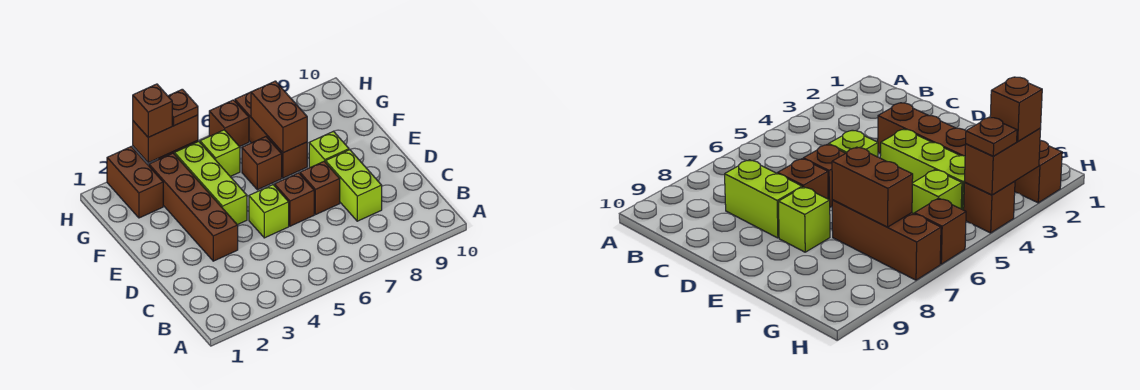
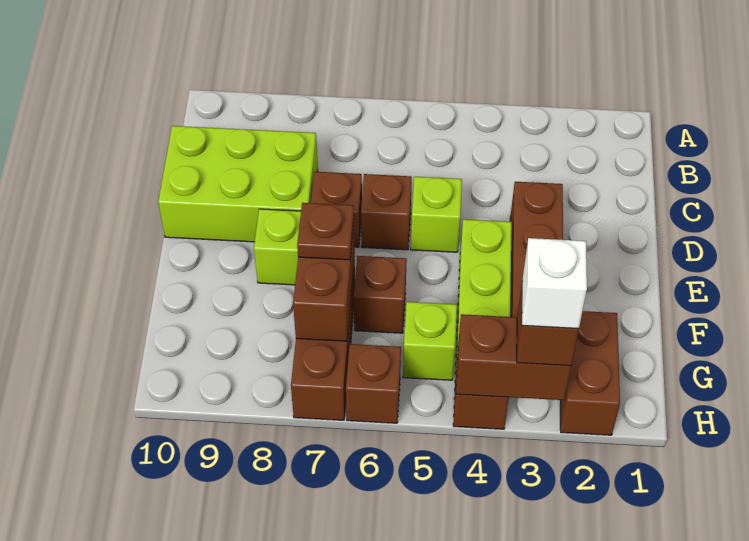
lime 1x2 brick [326,150,382,221] -> lime 2x3 brick [158,126,318,242]
none -> white 1x1 brick [522,238,587,329]
brown 1x1 plate [168,89,198,126] -> brown 1x1 plate moved to [297,203,354,260]

